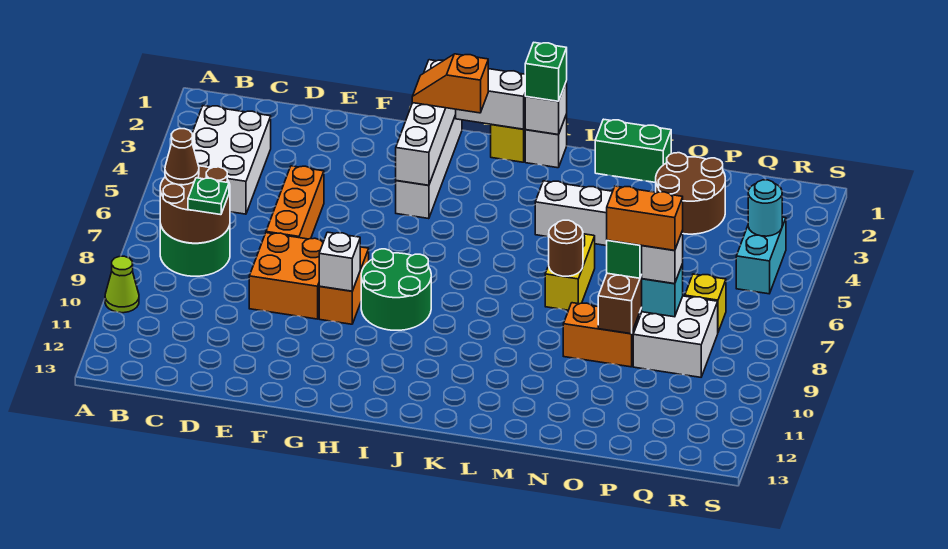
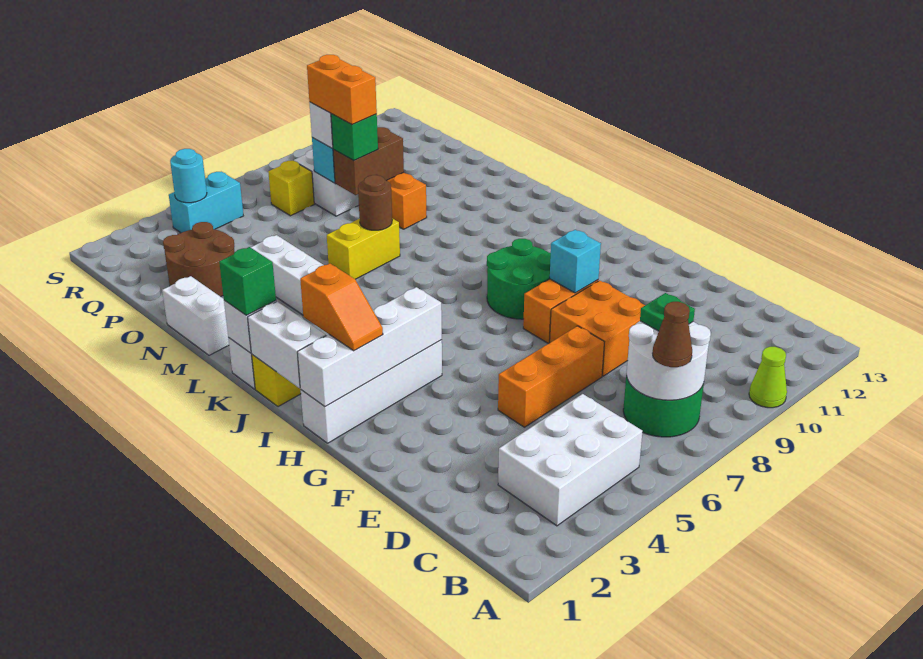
brown 2x2 round brick [160,166,230,243] -> white 2x2 round brick [627,321,711,400]
white 1x1 brick [319,232,360,291] -> cyan 1x1 brick [550,230,601,293]
green 1x2 brick [595,119,671,183] -> white 1x2 brick [162,276,229,355]

